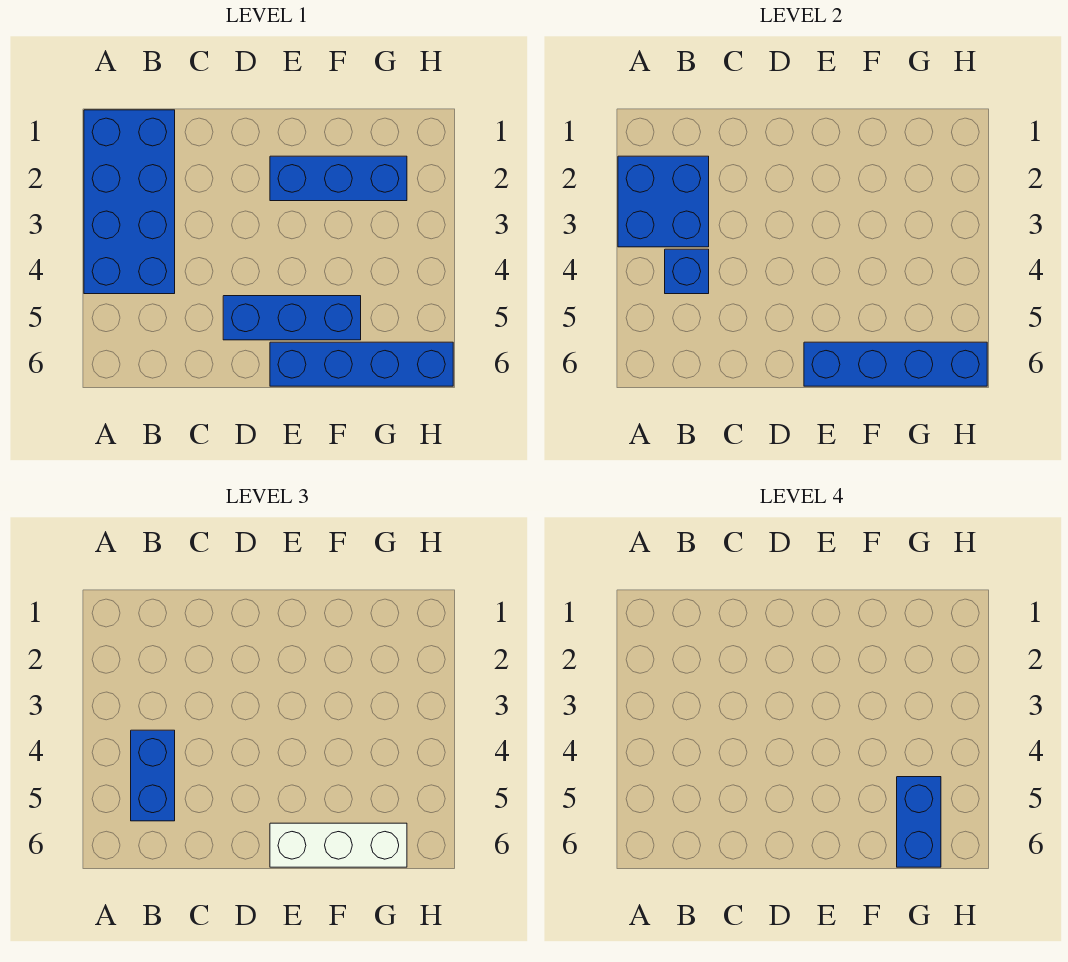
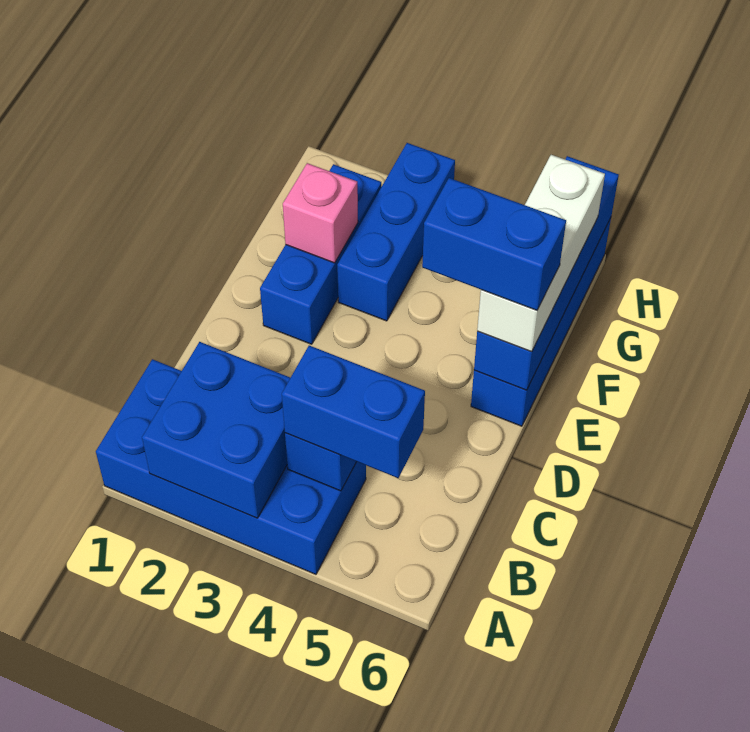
blue 1x3 brick [223,296,361,340] -> blue 1x3 brick moved to [337,143,455,321]
none -> pink 1x1 brick [283,163,358,263]
blue 1x2 brick [897,777,941,867] -> blue 1x2 brick moved to [422,178,566,310]

